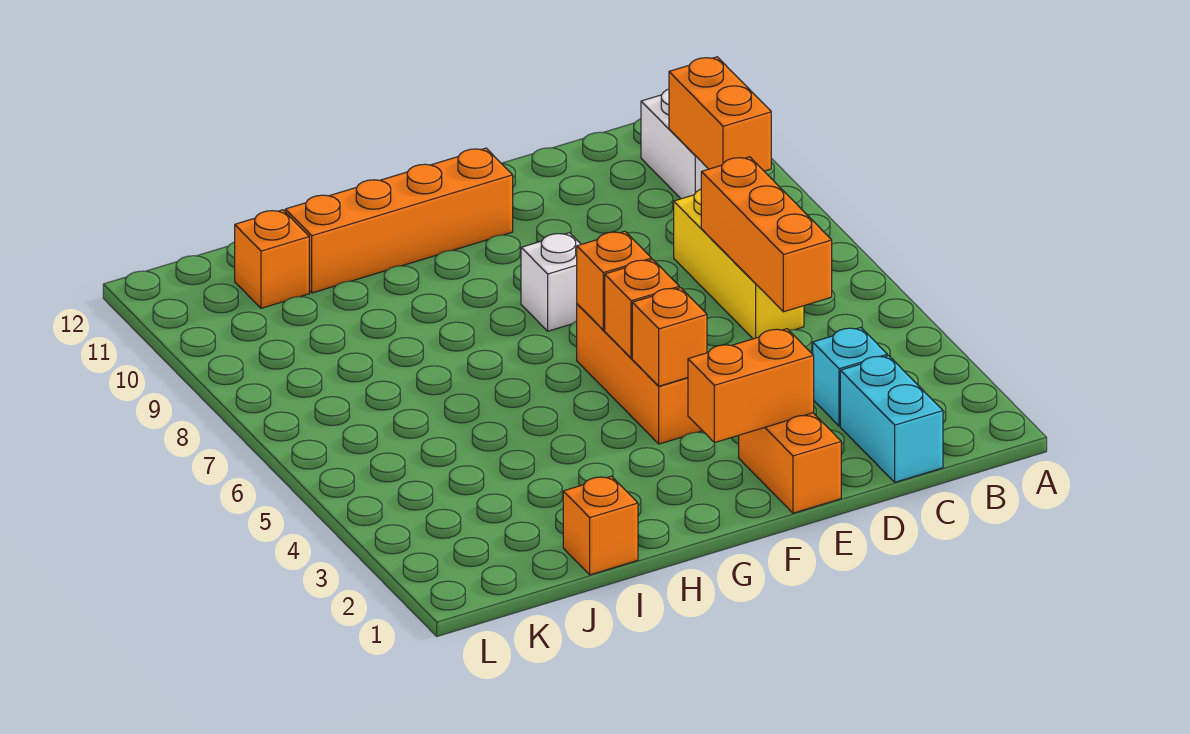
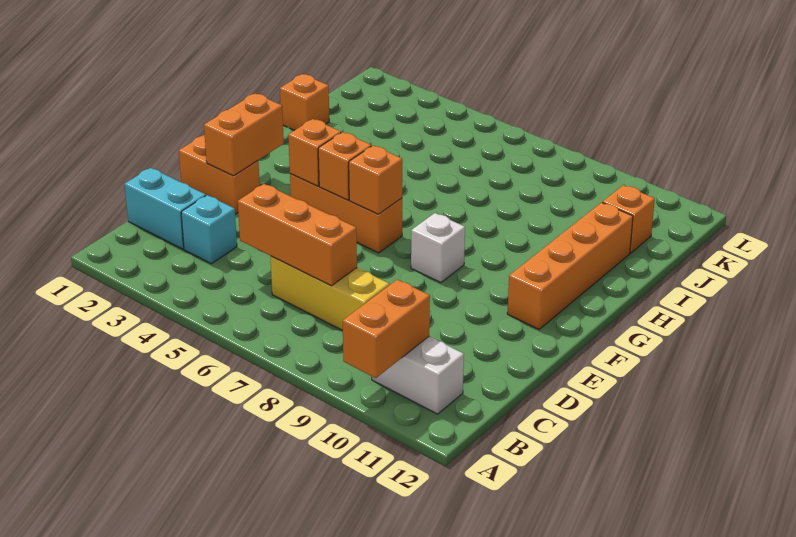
orange 1x2 brick [669,57,771,171] -> orange 1x2 brick turned to [343,280,430,378]

